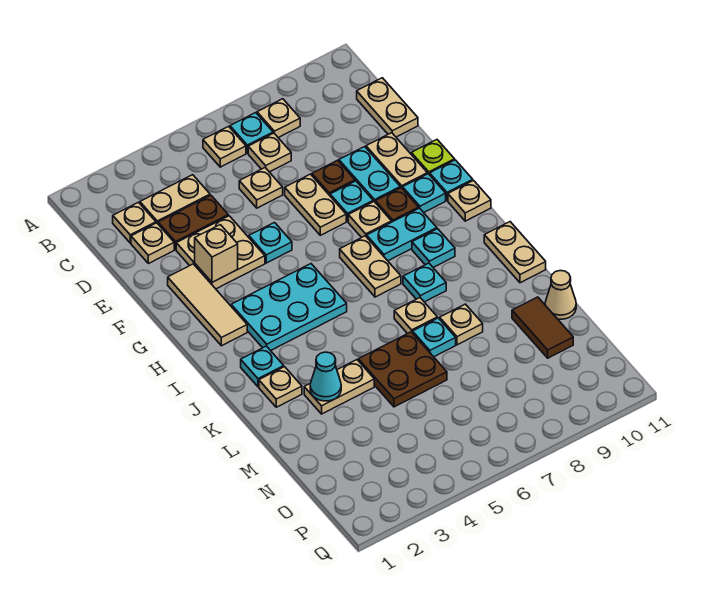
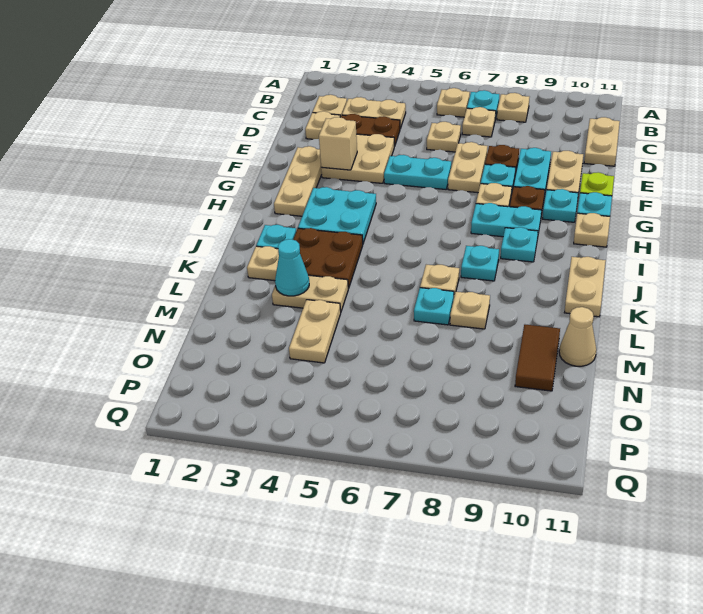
tan 1x3 tile [168,264,247,346] -> tan 1x3 plate [274,146,322,216]
cyan 1x1 plate [249,223,292,263] -> cyan 1x2 plate [384,155,451,189]
cyan 2x3 plate [231,264,347,351] -> cyan 2x2 plate [298,187,376,243]
tan 1x2 plate [340,236,401,297] -> tan 1x2 plate moved to [289,300,341,363]
brown 2x2 plate [358,332,447,407] -> brown 2x2 plate moved to [293,228,363,289]

